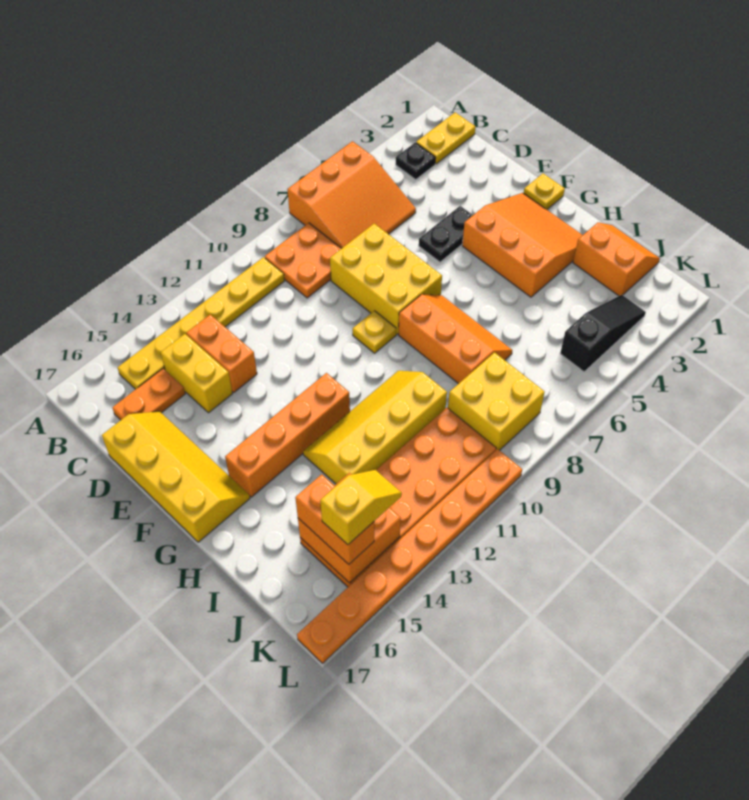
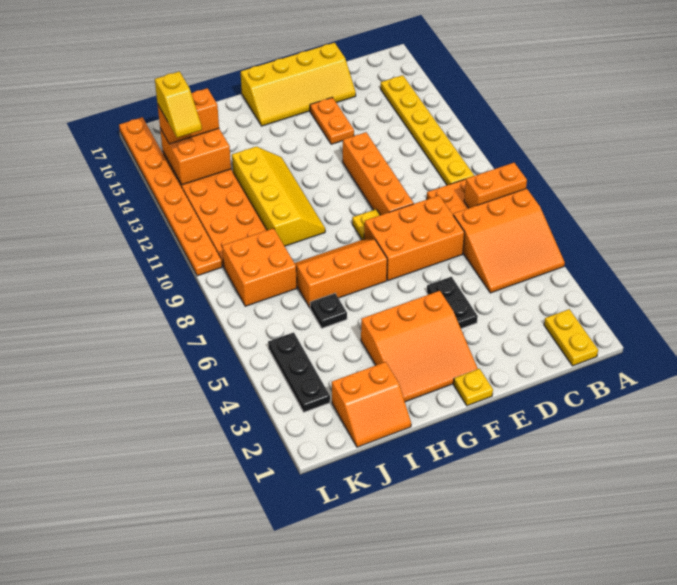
orange 3x3 slope [287,141,416,248] -> orange 3x3 slope turned to [453,188,565,293]
black 1x1 plate [396,143,436,180] -> black 1x1 plate moved to [310,293,347,328]
orange 1x2 brick [186,314,257,392] -> orange 1x2 brick moved to [464,163,527,208]
yellow 1x2 brick [161,334,232,413] -> none
orange 1x2 plate [112,369,185,420] -> orange 1x2 plate moved to [310,97,354,144]
yellow 2x3 brick [330,224,442,334] -> orange 2x3 brick [364,196,465,281]
orange 2x3 slope [399,294,512,384] -> orange 2x3 slope turned to [295,239,387,308]
orange 1x4 brick [225,373,350,497] -> orange 1x4 brick moved to [343,132,414,215]
yellow 2x2 brick [448,352,545,450] -> orange 2x2 brick [222,228,297,306]
black 1x3 slope [560,295,646,372] -> black 1x3 plate [268,332,330,412]

